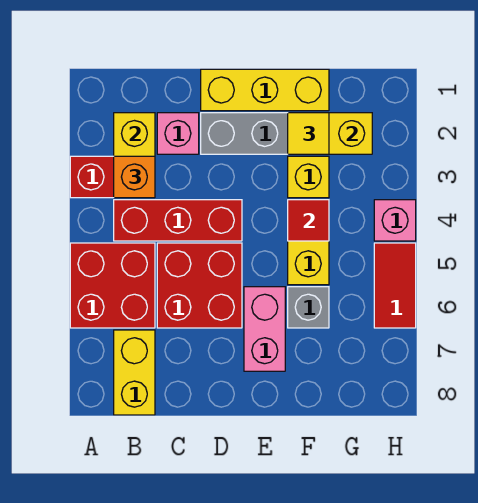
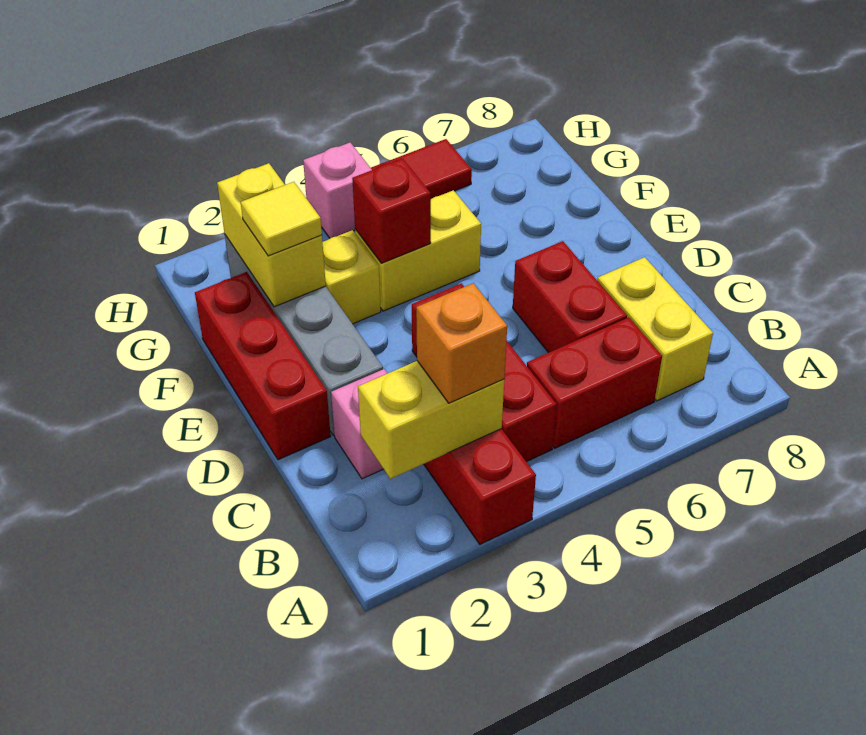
red 2x2 brick [70,243,155,328] -> red 1x2 brick [527,317,662,448]
yellow 1x2 brick [114,330,155,415] -> yellow 1x2 brick turned to [597,257,713,401]
red 2x2 brick [157,243,242,328] -> red 1x2 brick [513,241,627,353]
yellow 1x3 brick [201,69,329,111] -> red 1x3 brick [195,272,331,460]
pink 1x2 brick [244,287,285,371] -> none
red 1x1 tile [288,200,329,241] -> red 1x1 brick [352,159,431,263]
grey 1x1 brick [288,287,329,328] -> none

